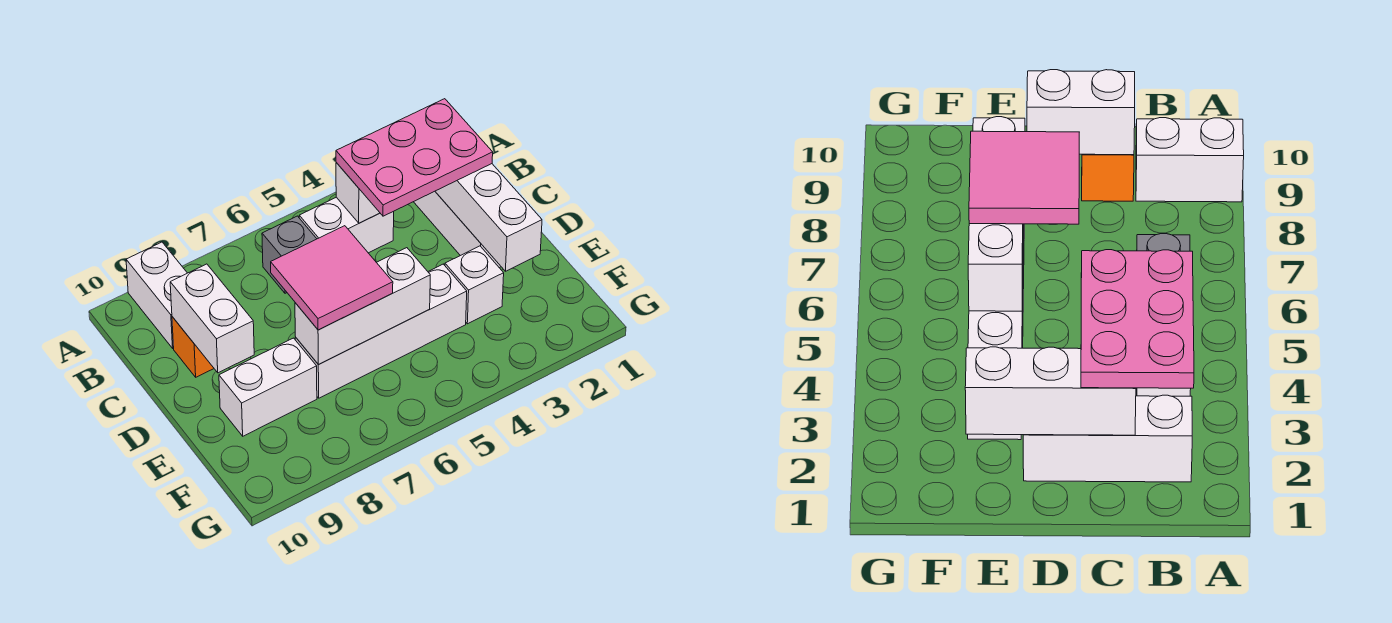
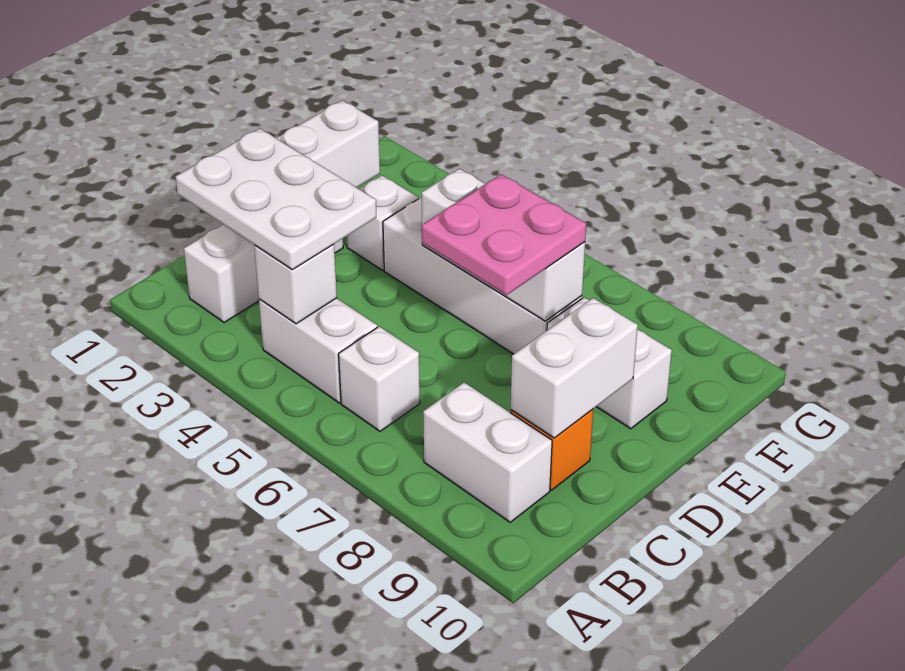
white 1x2 brick [126,242,187,348] -> white 1x2 brick turned to [423,383,552,522]
pink 2x3 plate [336,99,493,216] -> white 2x3 plate [176,129,376,270]
grey 1x1 brick [262,216,317,293] -> white 1x1 brick [339,326,420,431]
pink 2x2 tile [271,226,393,330] -> pink 2x2 plate [422,174,586,295]

